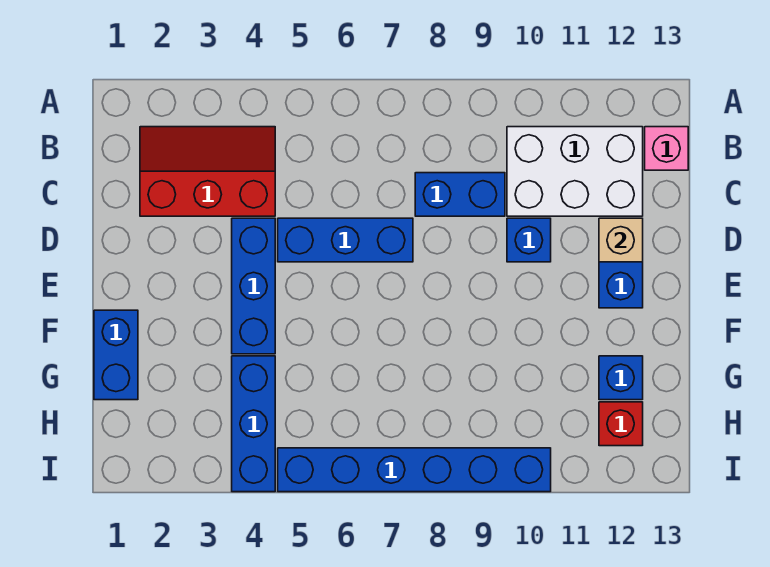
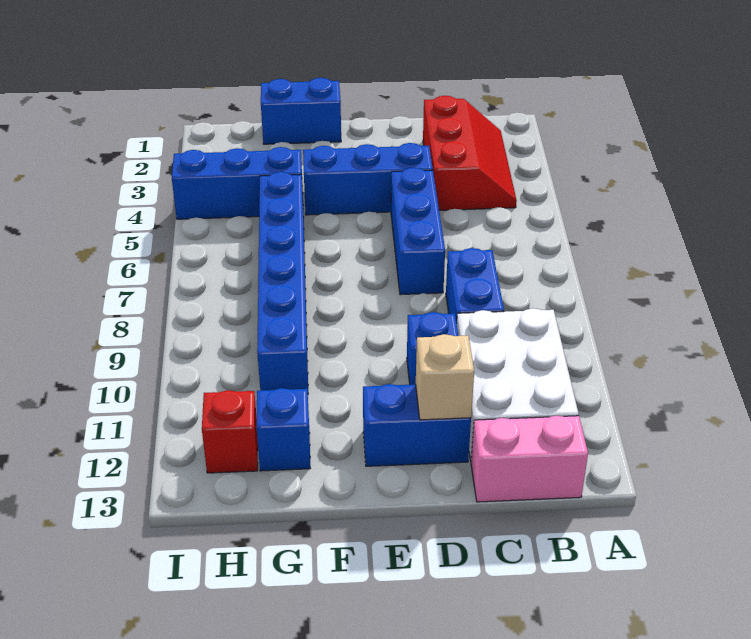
pink 1x1 brick [645,127,688,170] -> pink 1x2 brick [471,416,588,502]
blue 1x6 brick [278,448,551,492] -> blue 1x6 brick moved to [257,172,308,391]

